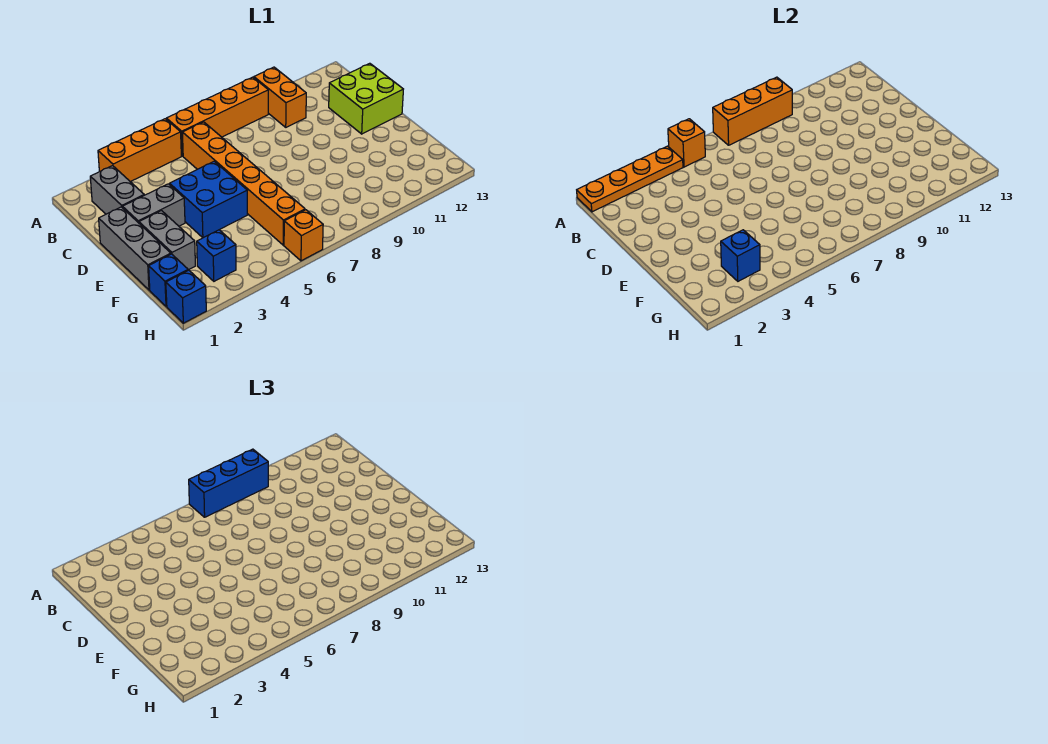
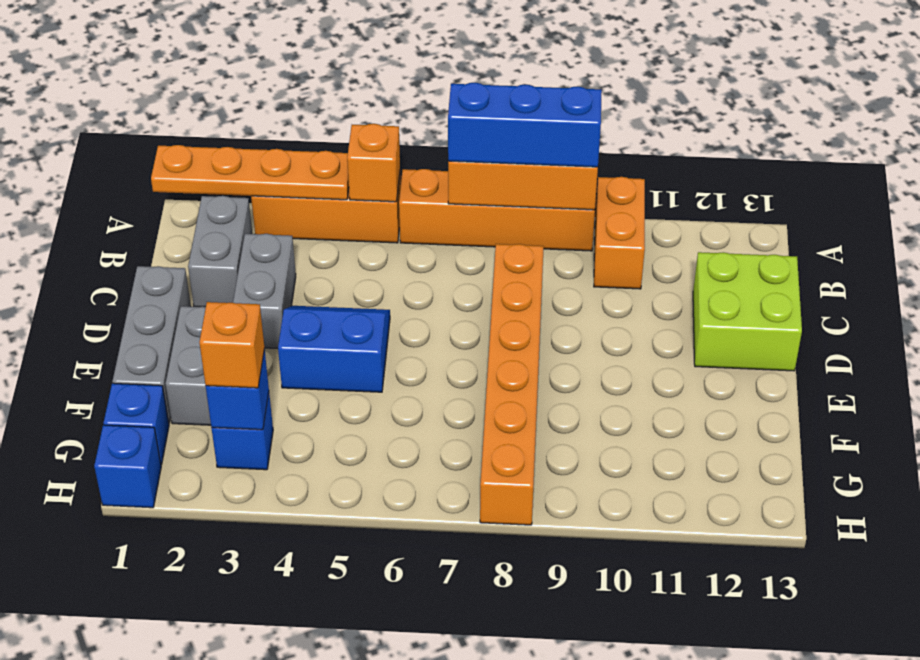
orange 1x6 brick [182,122,305,245] -> orange 1x6 brick moved to [480,244,544,525]
grey 1x2 brick [123,184,185,226] -> grey 1x2 brick turned to [233,234,296,349]
blue 2x2 brick [170,161,247,238] -> blue 2x2 slope [278,306,390,392]
orange 1x1 brick [284,210,323,261] -> orange 1x1 brick moved to [199,302,264,388]

